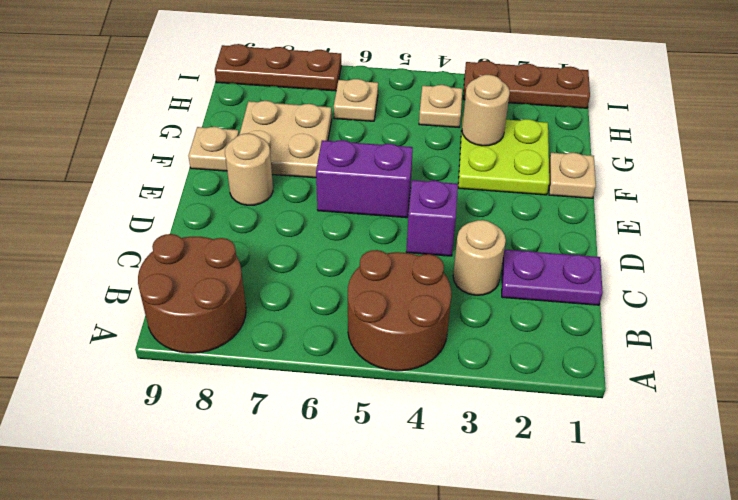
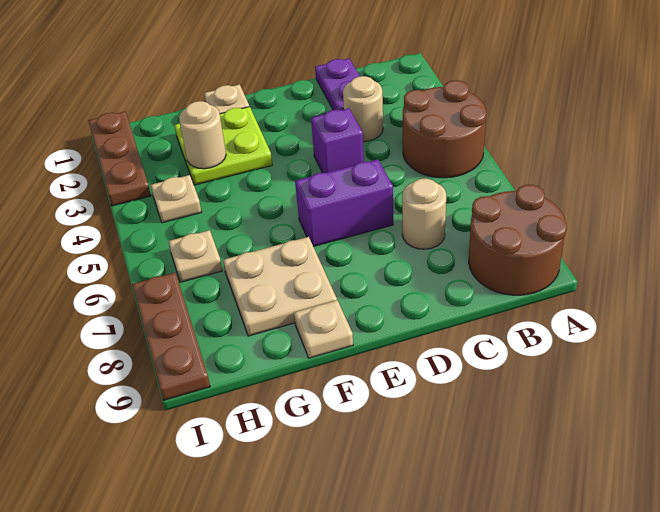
purple 1x2 brick [316,140,413,218] -> purple 1x2 brick turned to [295,159,393,247]
tan 1x1 round brick [225,133,273,205] -> tan 1x1 round brick moved to [402,178,446,249]

